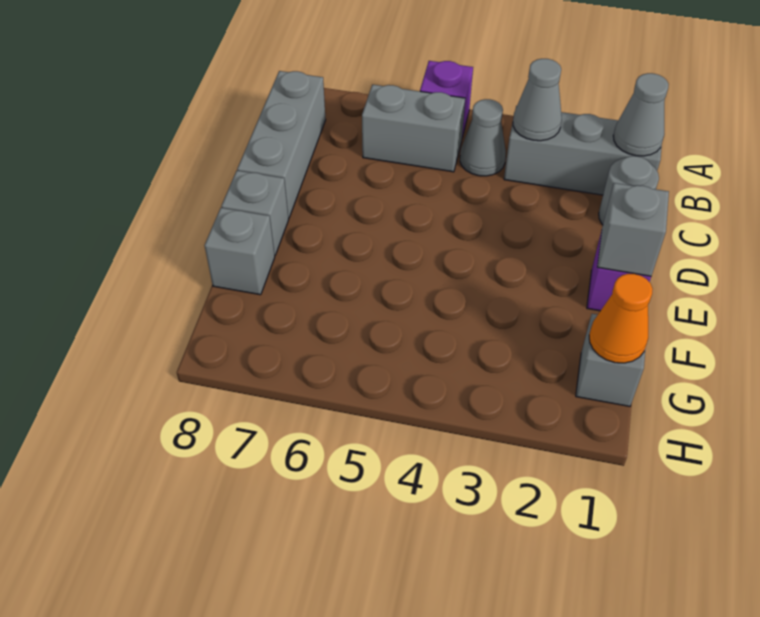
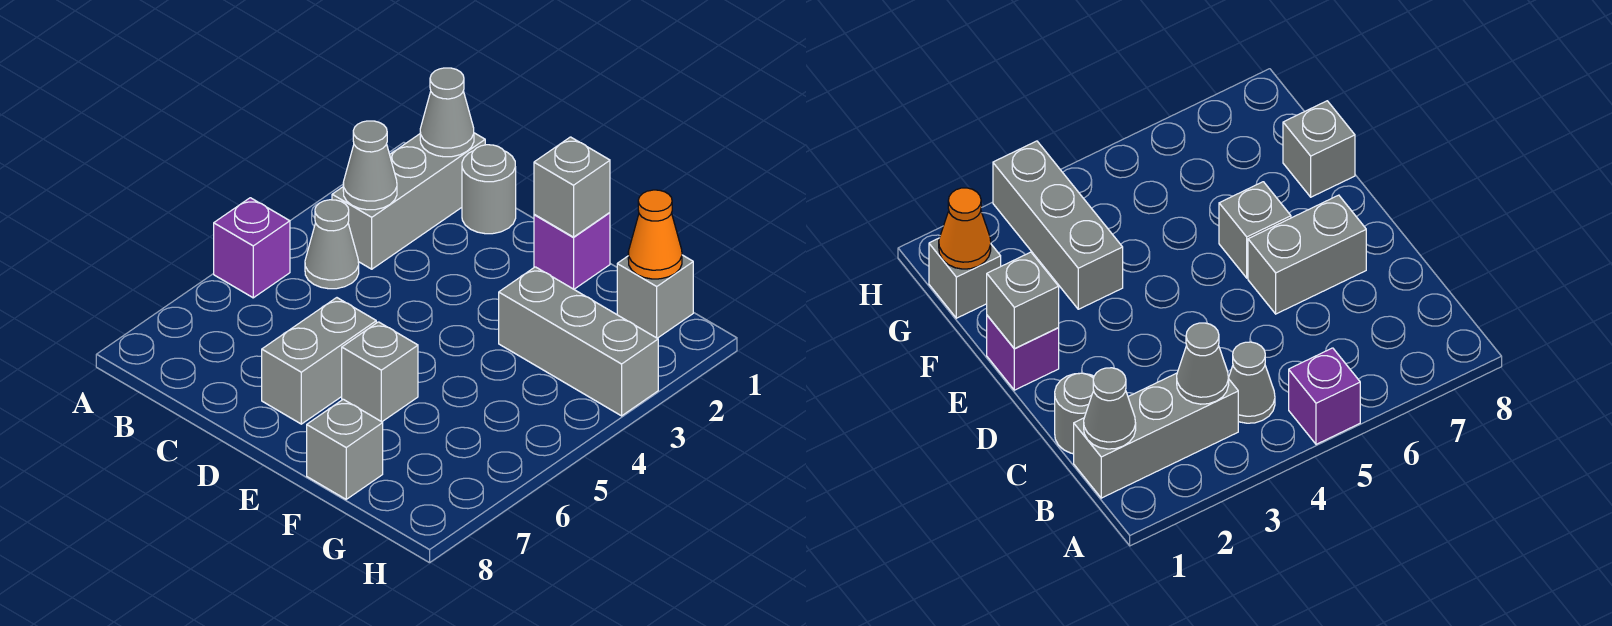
grey 1x2 brick [362,85,465,172] -> grey 1x2 brick moved to [262,298,376,424]
grey 1x3 brick [237,71,326,218] -> grey 1x3 brick moved to [499,267,658,416]
grey 1x1 brick [221,170,289,255] -> grey 1x1 brick moved to [342,322,418,422]

